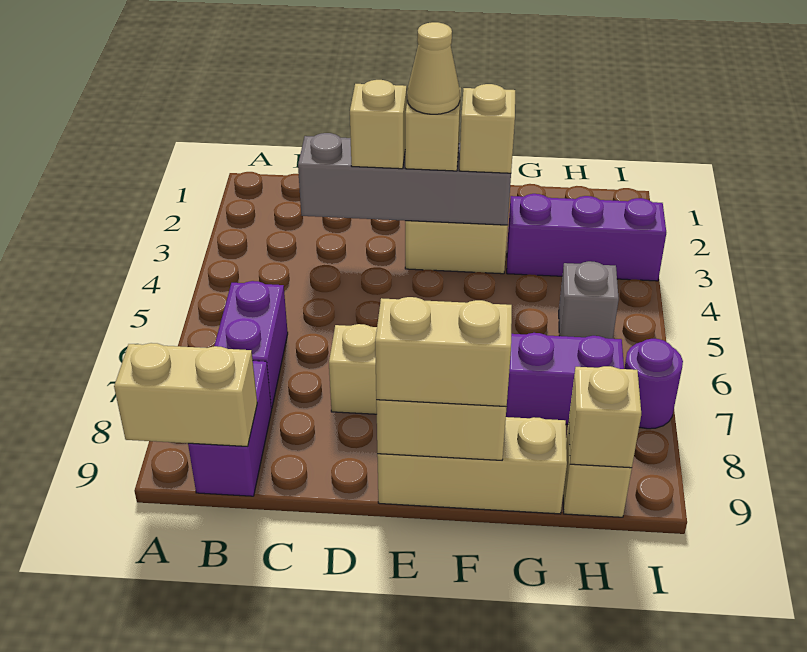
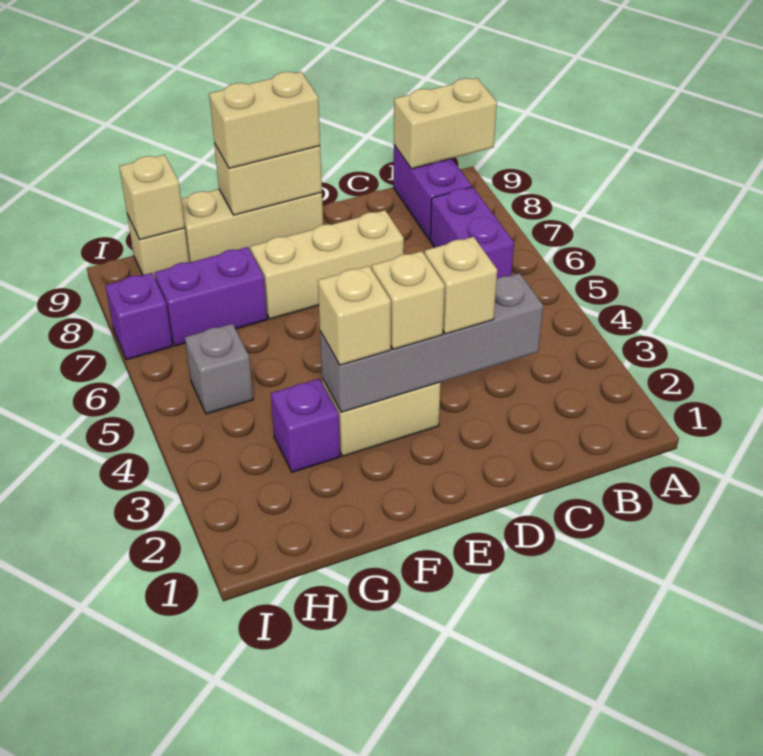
tan 1x1 cone [407,22,460,114] -> none
purple 1x3 brick [507,194,666,281] -> purple 1x1 brick [271,379,340,472]
purple 1x1 round brick [624,339,683,429] -> purple 1x1 brick [105,273,173,360]

